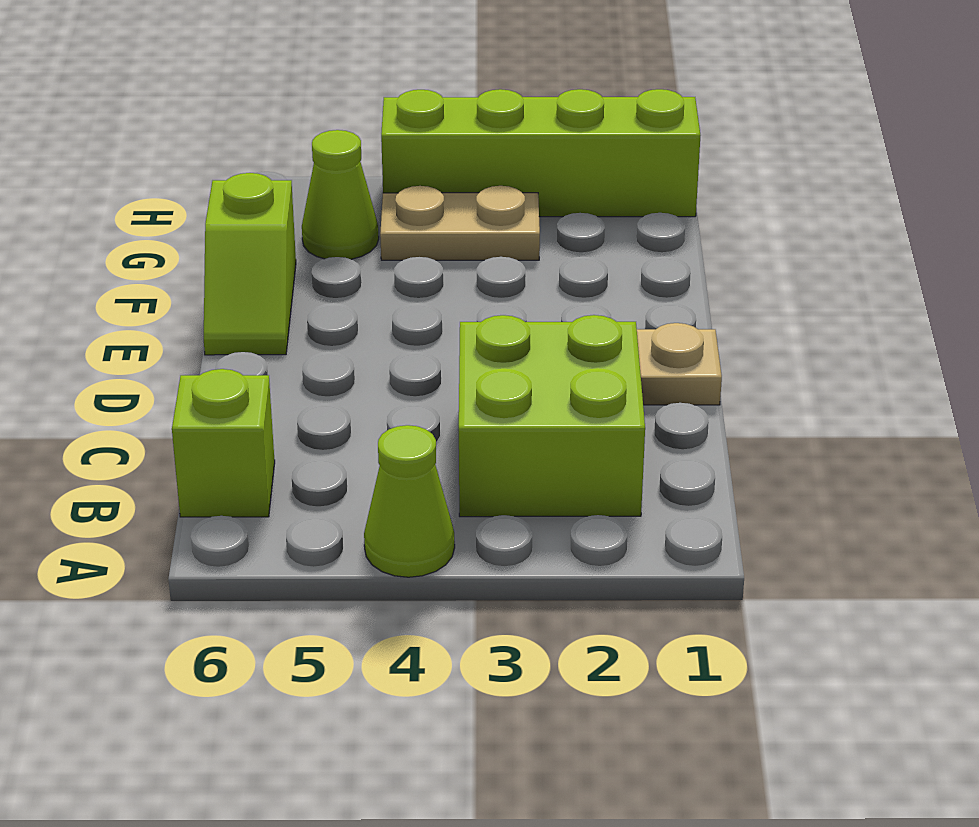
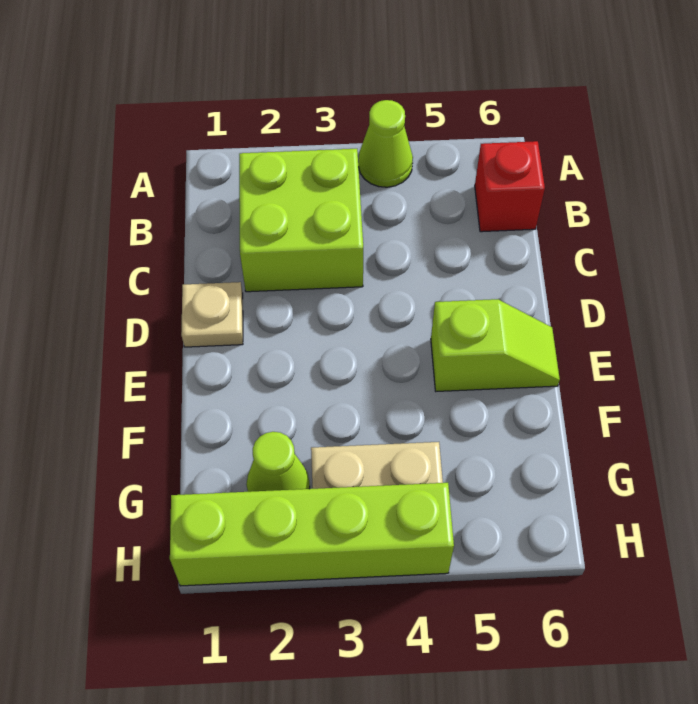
lime 1x1 brick [172,369,275,517] -> red 1x1 brick [475,141,545,232]
lime 1x2 slope [204,173,296,355] -> lime 1x2 slope turned to [431,299,560,391]
lime 1x1 cone [302,130,379,259] -> lime 1x1 cone moved to [246,432,310,492]

